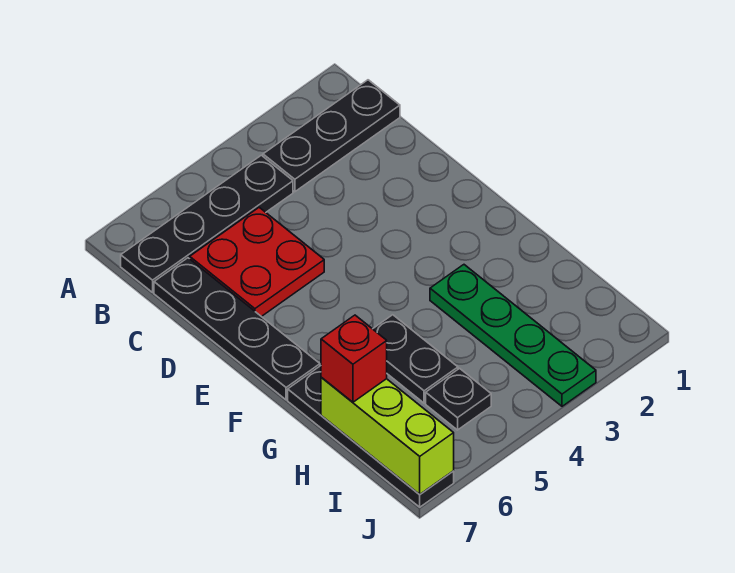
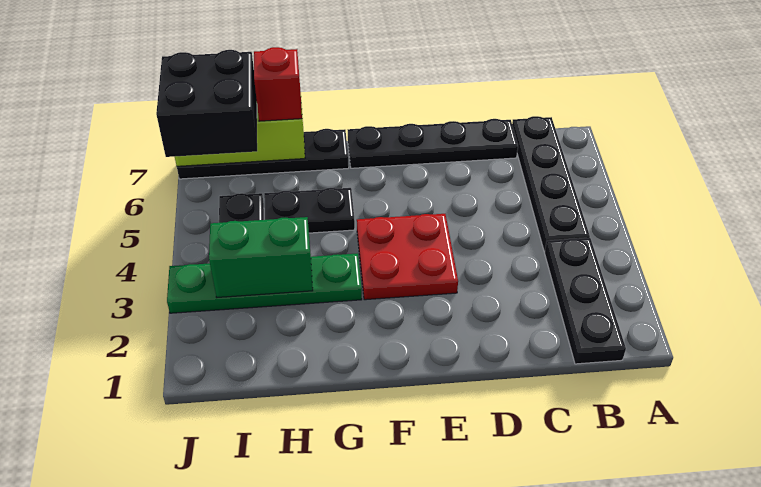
red 2x2 plate [190,207,324,317] -> red 2x2 plate moved to [357,214,458,300]
none -> green 1x2 brick [209,217,313,297]
none -> black 2x2 brick [156,50,257,157]

